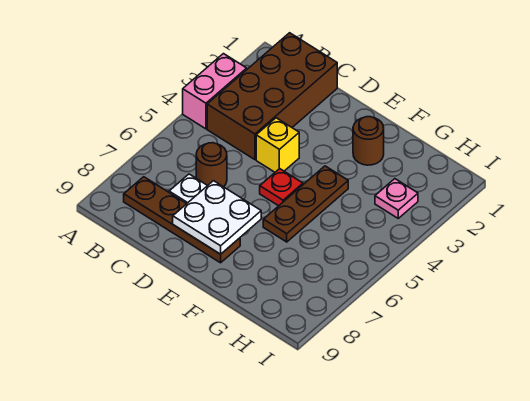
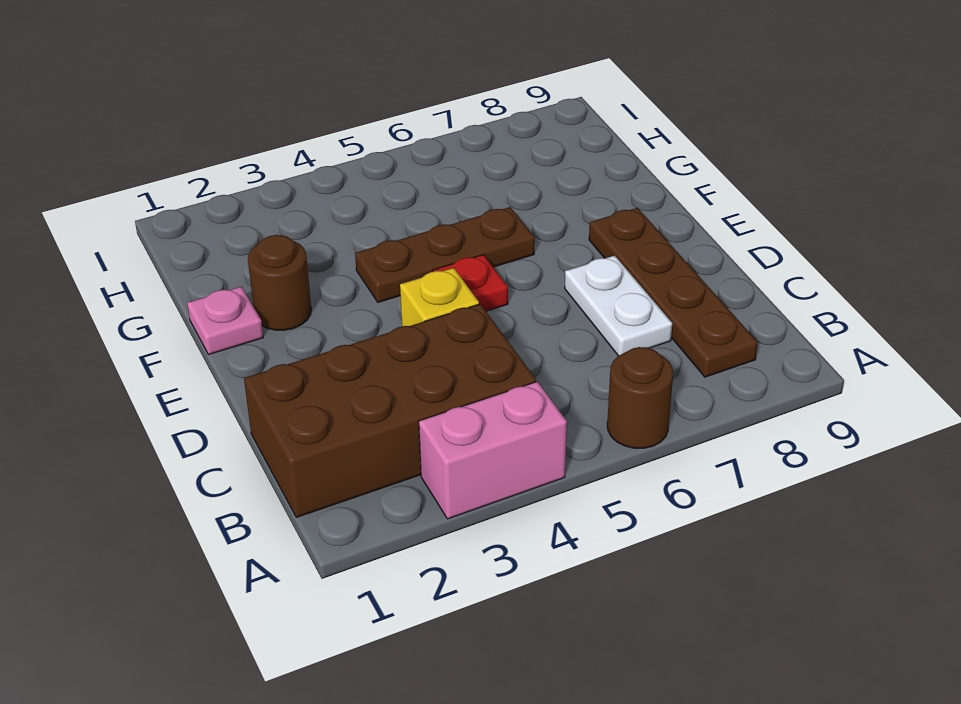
brown 1x1 round brick [196,143,227,187] -> brown 1x1 round brick moved to [607,347,673,448]
white 2x2 plate [173,181,261,254] -> none
pink 1x1 plate [375,179,418,218] -> pink 1x1 plate moved to [187,287,263,355]

